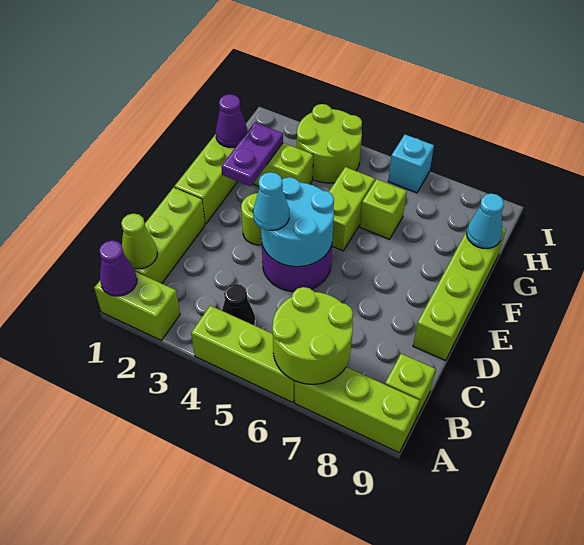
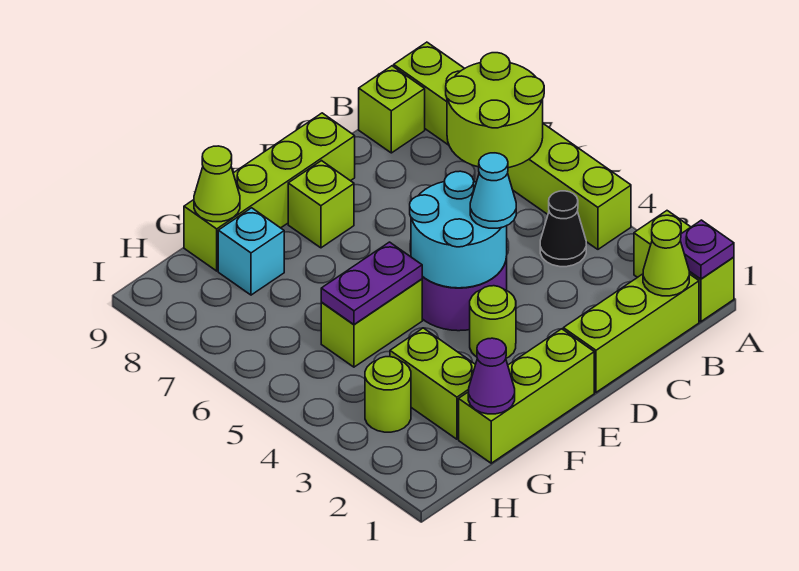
purple 1x1 cone [99,240,137,296] -> purple 1x1 plate [680,220,734,279]
purple 1x2 plate [221,123,283,186] -> purple 1x2 plate moved to [321,242,422,325]
lime 1x1 brick [360,179,407,239] -> lime 1x1 brick moved to [288,161,354,248]
cyan 1x1 cone [467,194,504,248] -> lime 1x1 cone [194,146,240,222]
lime 2x2 round brick [297,104,362,183] -> lime 1x1 round brick [365,357,411,432]
cyan 1x1 brick [388,135,434,193] -> cyan 1x1 brick moved to [218,208,284,295]

